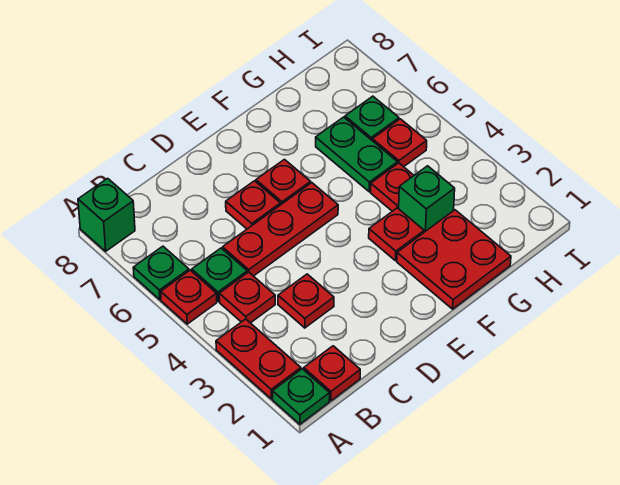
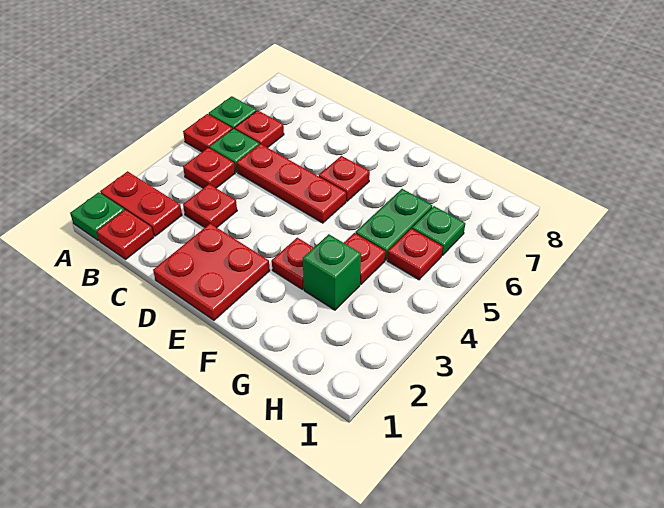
red 1x2 plate [216,319,301,399] -> red 1x2 plate turned to [100,171,182,236]
green 1x1 brick [78,178,135,251] -> none
red 1x1 plate [226,181,281,229] -> red 1x1 plate moved to [235,110,284,148]
red 2x2 plate [397,210,511,309] -> red 2x2 plate moved to [153,224,270,320]

